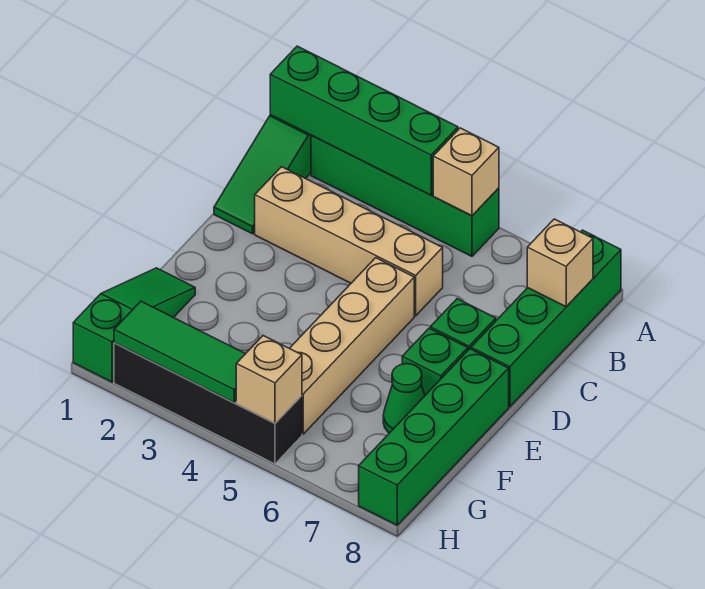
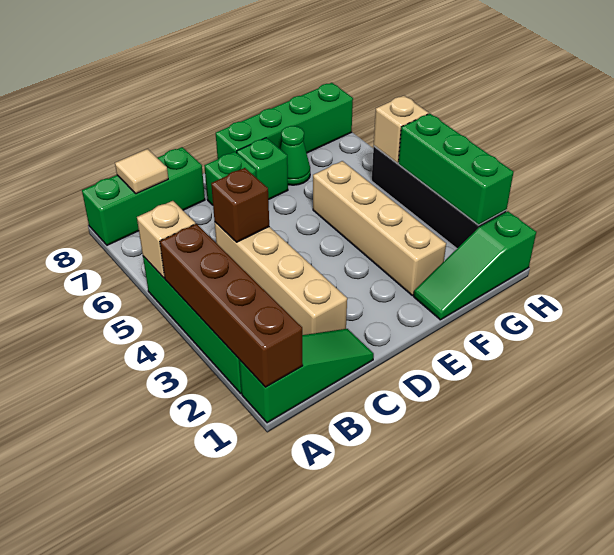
green 1x4 brick [270,46,458,195] -> brown 1x4 brick [160,224,303,387]
green 1x4 brick [471,230,621,407] -> green 1x3 brick [82,147,205,245]
tan 1x1 brick [527,219,593,307] -> tan 1x1 tile [115,149,168,194]
none -> brown 1x1 brick [211,168,269,242]
tan 1x4 brick [290,258,414,434] -> tan 1x4 brick turned to [313,161,446,296]
green 1x3 tile [114,301,245,402] -> green 1x3 brick [398,114,513,225]

